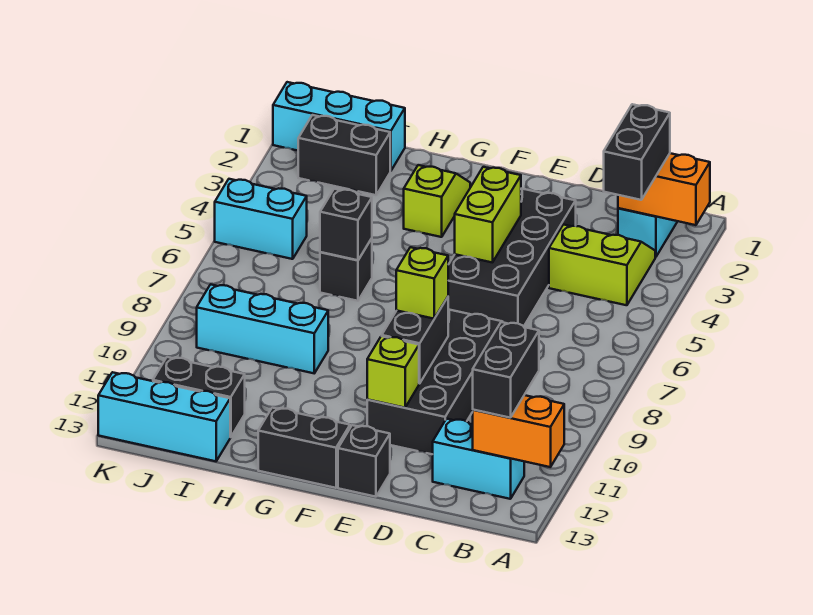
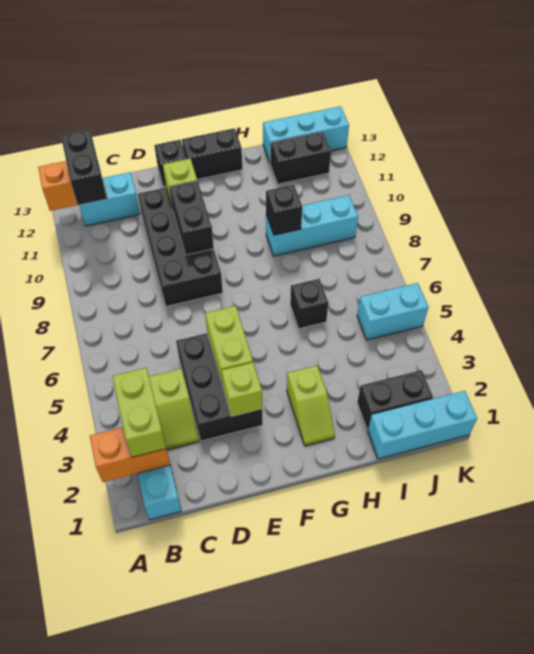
black 1x2 brick [604,104,670,200] -> lime 1x2 brick [112,368,166,457]
black 2x4 brick [448,189,576,326] -> black 2x3 brick [176,333,262,441]
lime 1x1 brick [396,247,448,319] -> lime 1x1 brick moved to [221,363,262,417]
black 1x1 brick [320,189,372,260] -> black 1x1 brick moved to [266,185,302,235]

